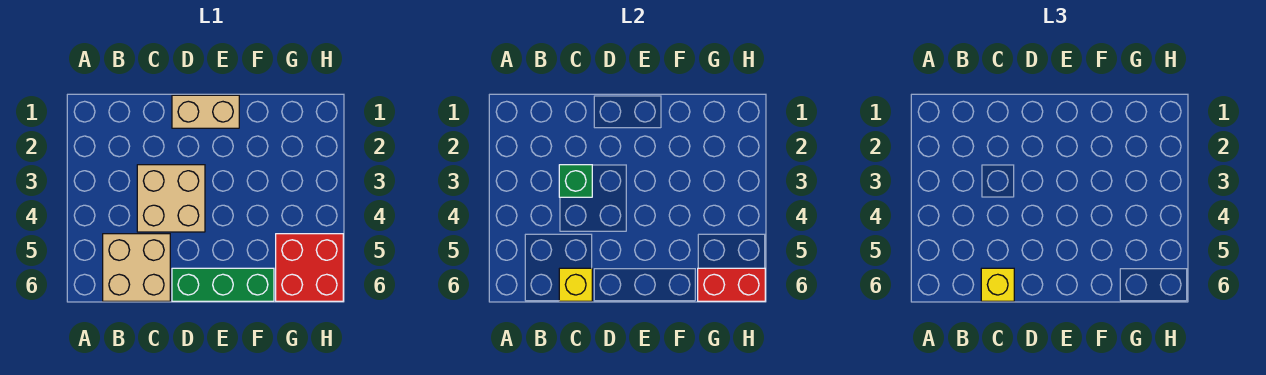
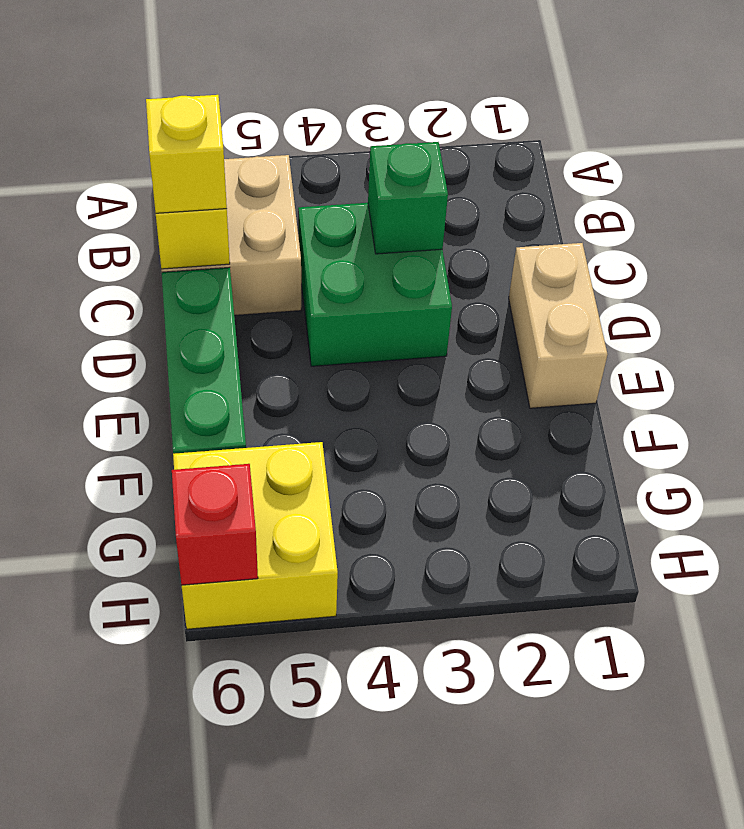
tan 2x2 brick [137,165,205,232] -> green 2x2 brick [298,203,452,366]
red 2x2 brick [276,234,343,301] -> yellow 2x2 brick [173,442,338,629]
red 1x2 brick [698,268,765,301] -> red 1x1 brick [172,464,258,585]

